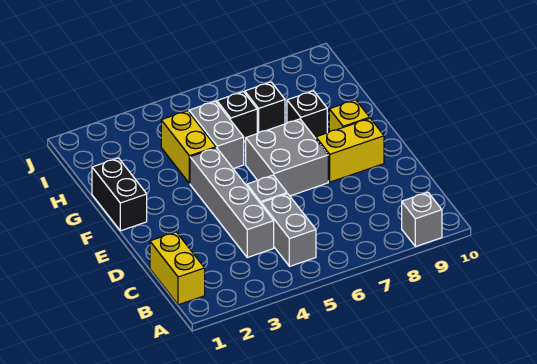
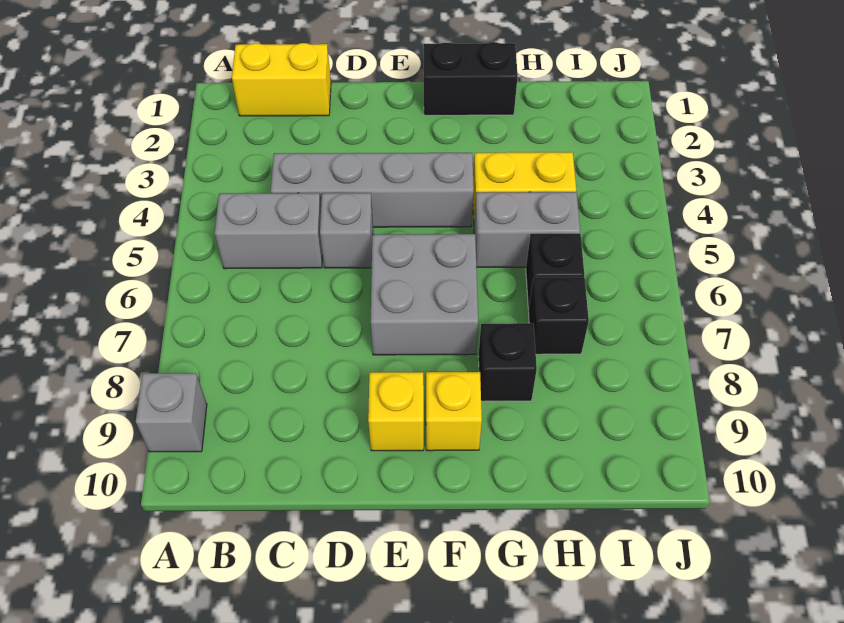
yellow 1x2 brick [316,118,384,182] -> yellow 1x1 brick [368,372,424,451]

